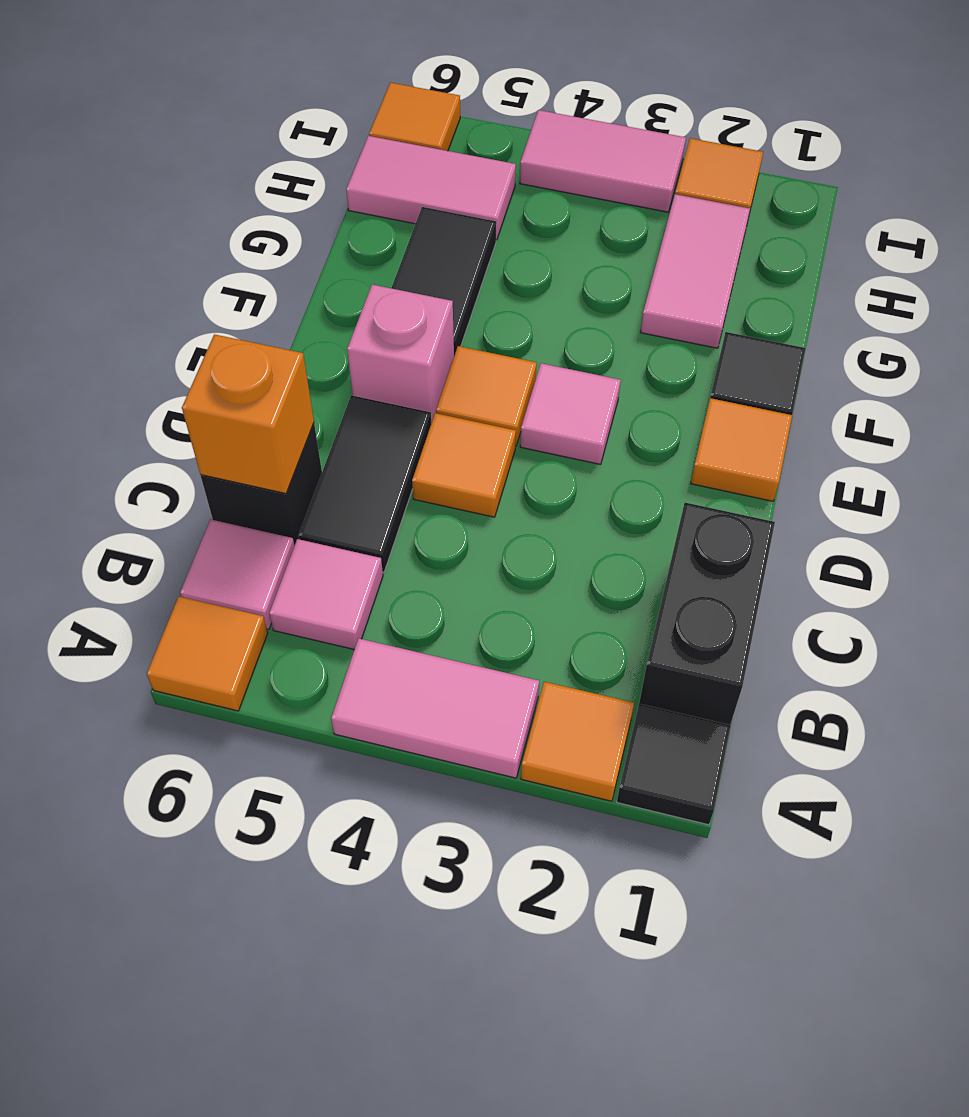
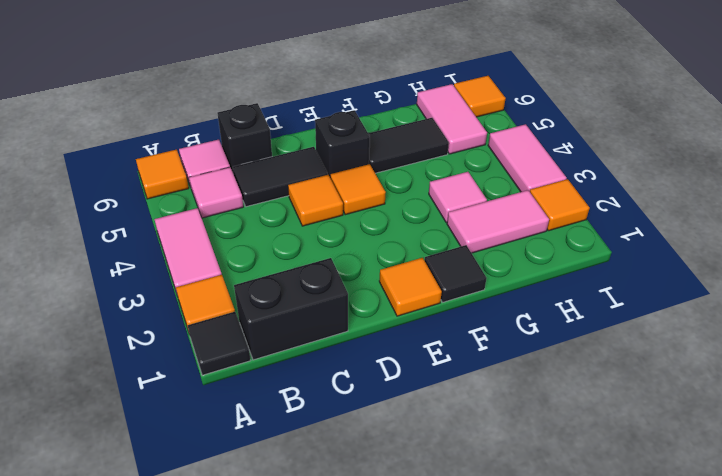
orange 1x1 brick [182,334,314,494] -> none
pink 1x1 tile [520,363,621,464] -> pink 1x1 tile moved to [429,172,487,223]
pink 1x1 brick [347,285,454,423] -> black 1x1 brick [315,110,370,178]

